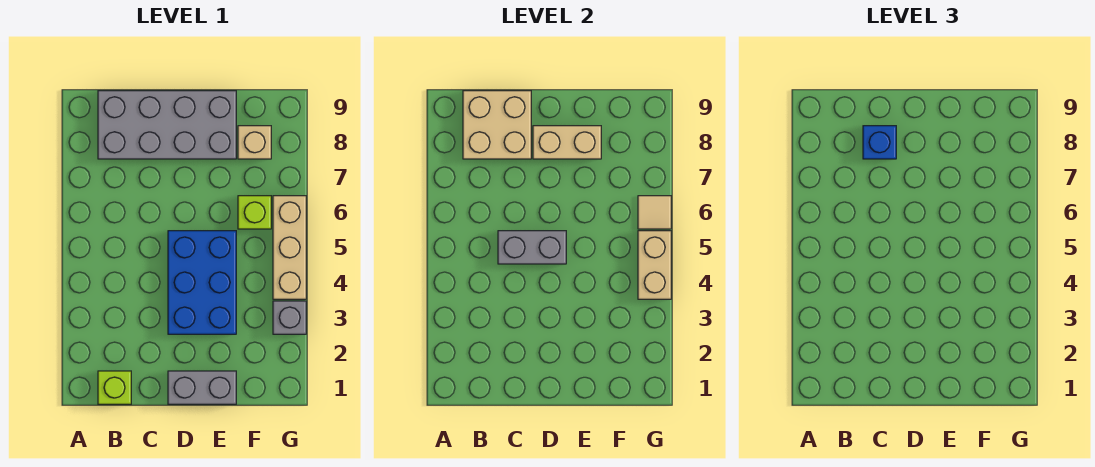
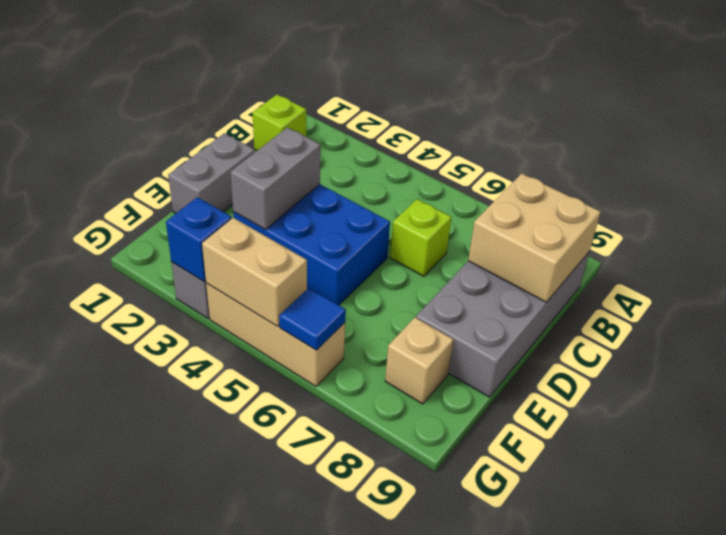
grey 1x2 brick [498,231,566,264] -> grey 1x2 brick moved to [230,127,320,230]
blue 1x1 brick [863,126,896,159] -> blue 1x1 brick moved to [166,197,232,282]
tan 1x2 brick [533,126,601,159] -> none
lime 1x1 brick [238,196,271,229] -> lime 1x1 brick moved to [390,199,451,276]
tan 1x1 tile [638,196,671,229] -> blue 1x1 tile [279,288,346,350]

